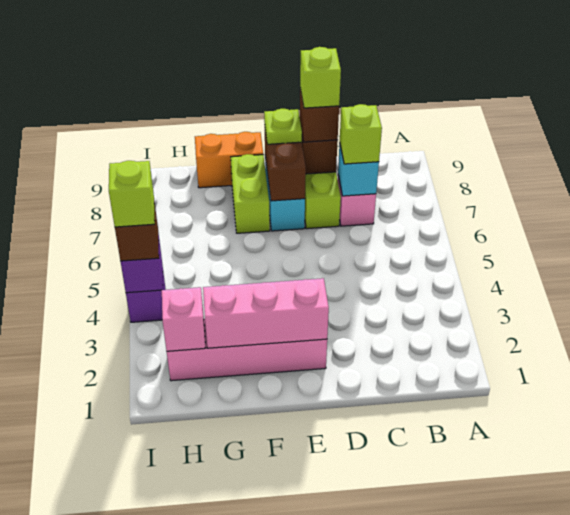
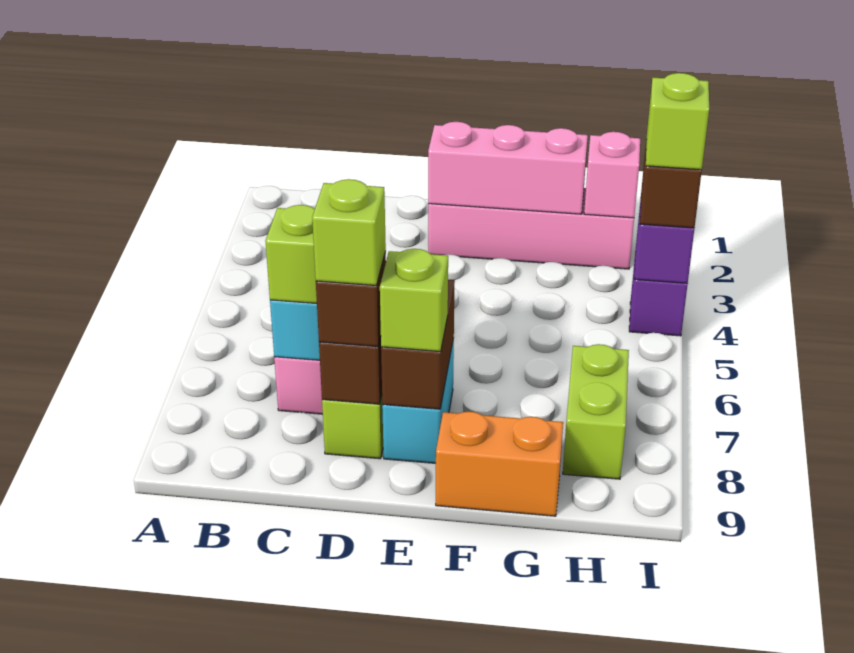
lime 1x1 plate [264,109,302,144] -> lime 1x1 brick [380,249,448,352]
lime 1x2 brick [231,154,270,233] -> lime 1x2 brick moved to [563,344,629,479]

